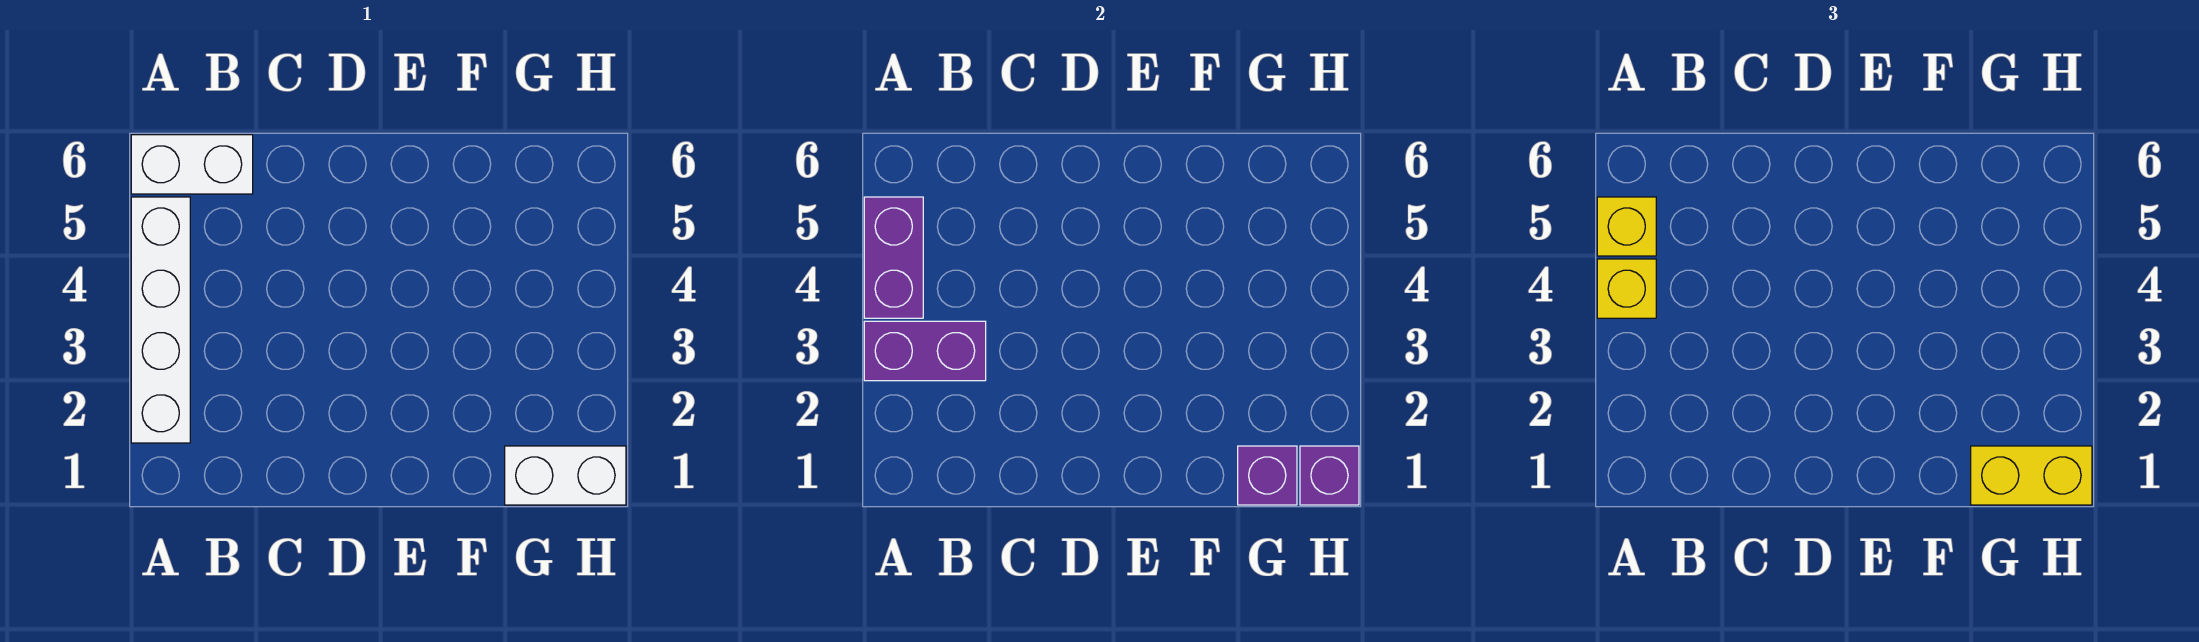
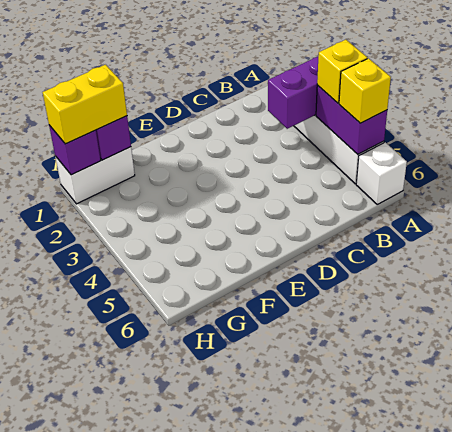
white 1x2 brick [131,135,253,194] -> white 1x1 brick [356,142,407,204]

